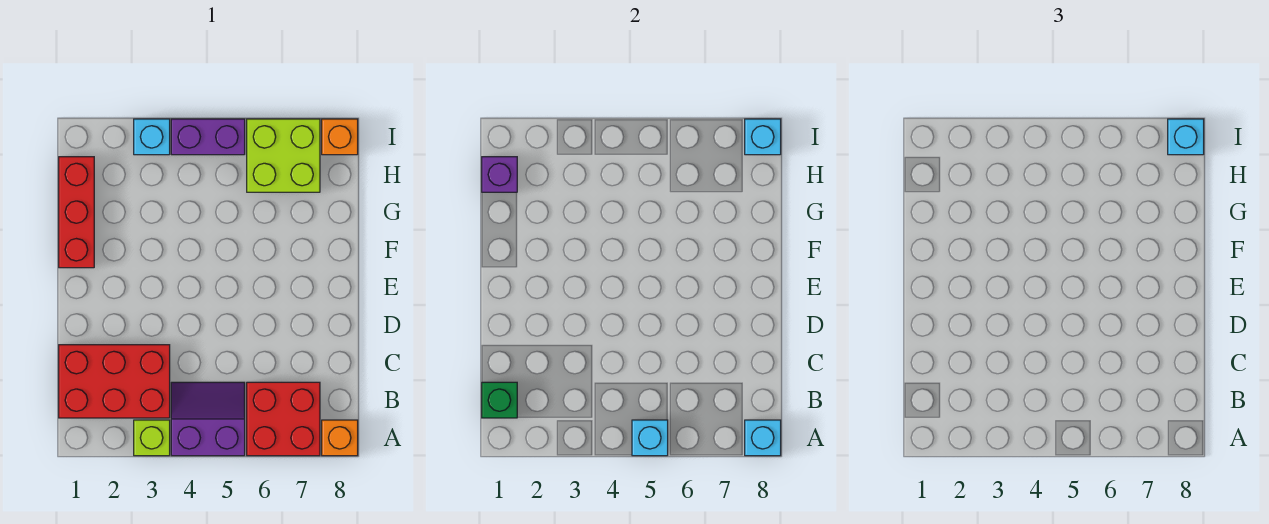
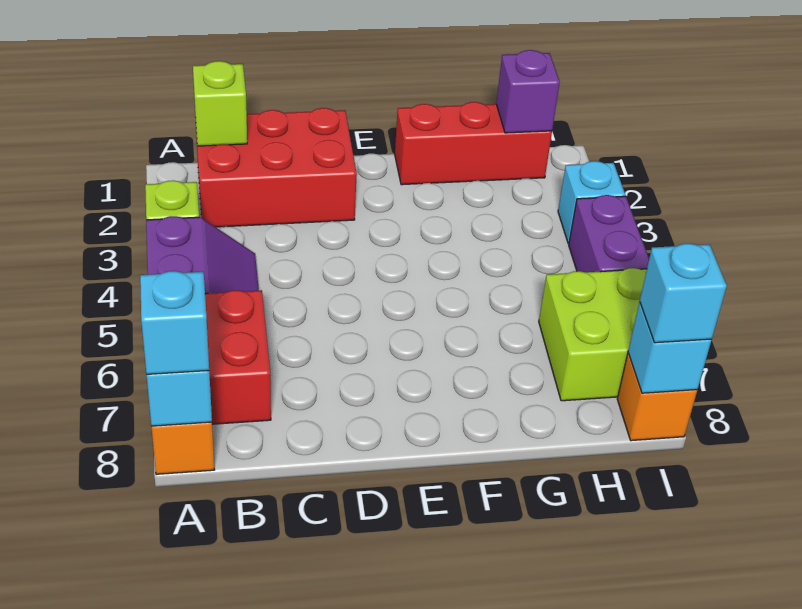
cyan 1x1 brick [632,420,668,456] -> cyan 1x1 brick moved to [140,271,209,374]
red 2x3 brick [59,345,170,418] -> red 2x3 brick turned to [196,108,357,227]
green 1x1 brick [482,382,517,418] -> lime 1x1 brick [193,61,247,146]

